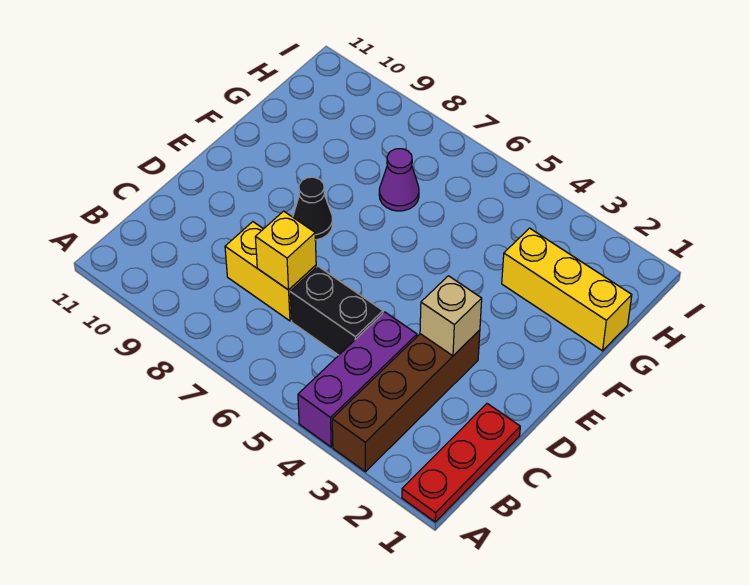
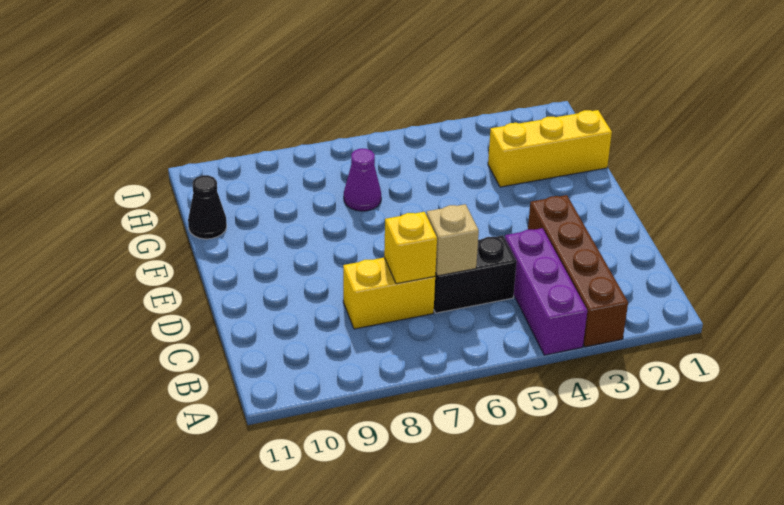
red 1x3 plate [402,404,520,522] -> none
tan 1x1 brick [420,276,482,356] -> tan 1x1 brick moved to [427,204,479,276]
black 1x1 cone [293,177,333,240] -> black 1x1 cone moved to [188,175,227,239]

